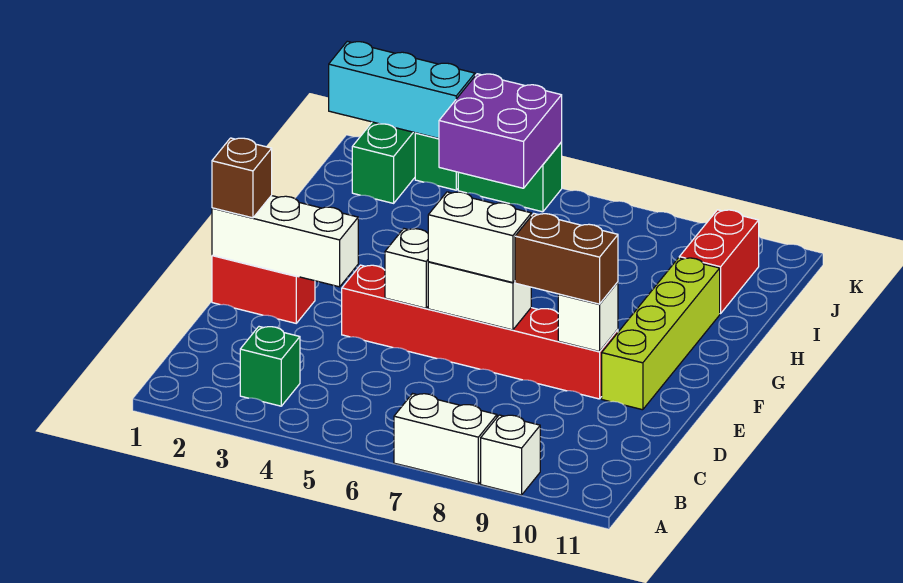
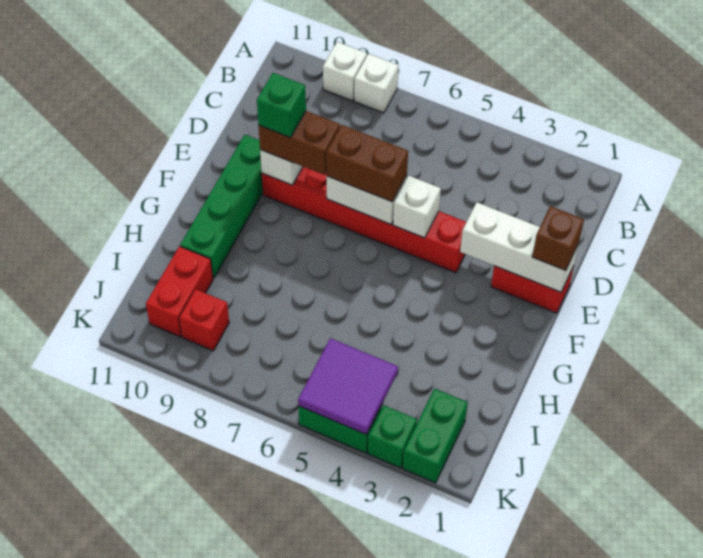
white 1x2 brick [394,394,497,484] -> white 1x1 brick [354,54,399,113]
green 1x1 brick [240,327,300,406] -> green 1x1 brick moved to [257,73,306,138]
white 1x2 brick [428,192,531,283] -> brown 1x2 brick [326,125,408,202]
lime 1x4 brick [602,258,720,410] -> green 1x4 brick [180,135,263,279]
purple 2x2 brick [439,74,562,188] -> purple 2x2 tile [298,338,398,435]
none -> red 1x1 brick [179,289,229,351]
cyan 1x3 brick [329,41,475,138] -> none

